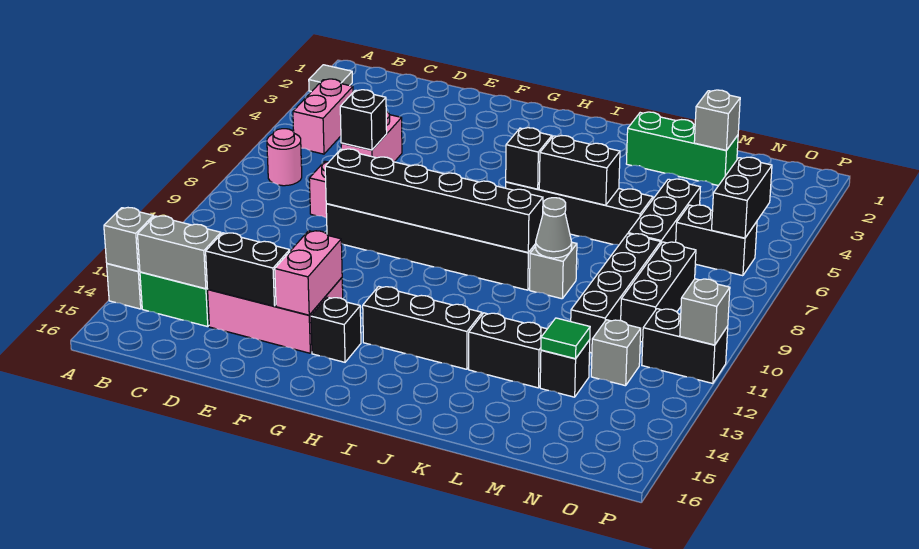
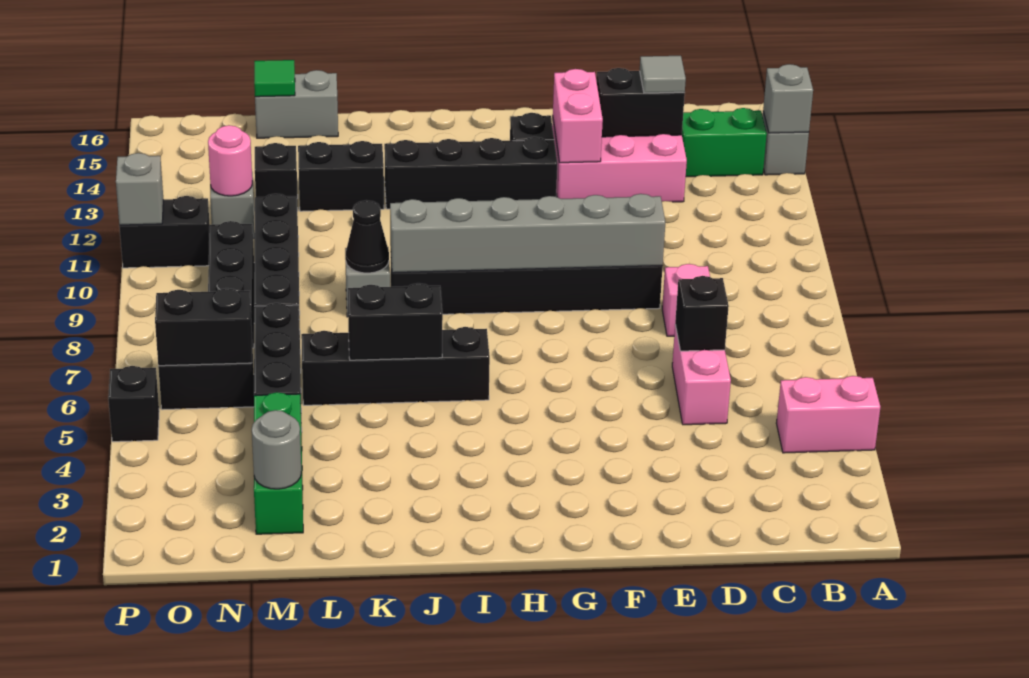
grey 1x1 tile [309,65,352,92] -> grey 1x1 tile moved to [640,56,686,93]
pink 1x2 brick [293,79,353,154] -> pink 1x2 brick turned to [776,376,880,453]
pink 1x1 round brick [267,129,302,186] -> pink 1x1 round brick moved to [208,125,252,196]
grey 1x2 brick [138,216,221,289] -> grey 1x2 brick moved to [255,70,338,138]
black 1x6 brick [325,149,543,252] -> grey 1x6 brick [390,194,665,273]
black 1x3 brick [363,286,482,369] -> black 1x4 brick [384,137,557,209]
black 1x1 brick [506,128,552,189] -> black 1x1 brick moved to [108,366,159,442]
green 1x3 brick [626,112,738,186] -> green 1x3 brick turned to [254,392,303,534]
grey 1x1 cone [536,198,572,258] -> black 1x1 cone [345,200,389,273]
grey 1x1 brick [694,90,740,150] -> grey 1x1 round brick [252,410,301,489]
green 1x1 tile [541,318,590,359] -> green 1x1 tile moved to [254,60,295,97]
black 1x2 brick [712,157,772,238] -> black 1x2 brick turned to [155,288,252,366]

